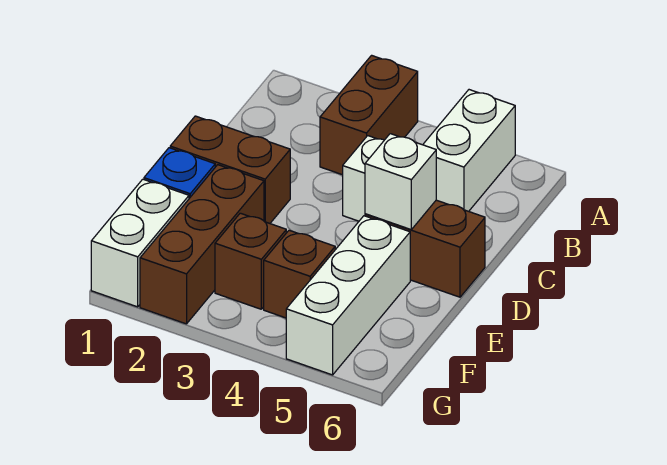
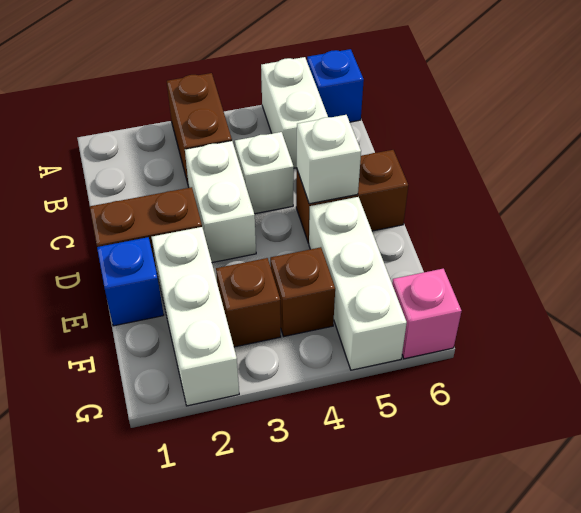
none -> blue 1x1 brick [307,49,364,122]
brown 1x3 brick [140,165,264,324] -> white 1x3 brick [151,227,239,406]
white 1x2 brick [91,179,189,307] -> white 1x2 brick moved to [185,141,256,263]
none -> pink 1x1 brick [392,269,462,359]

